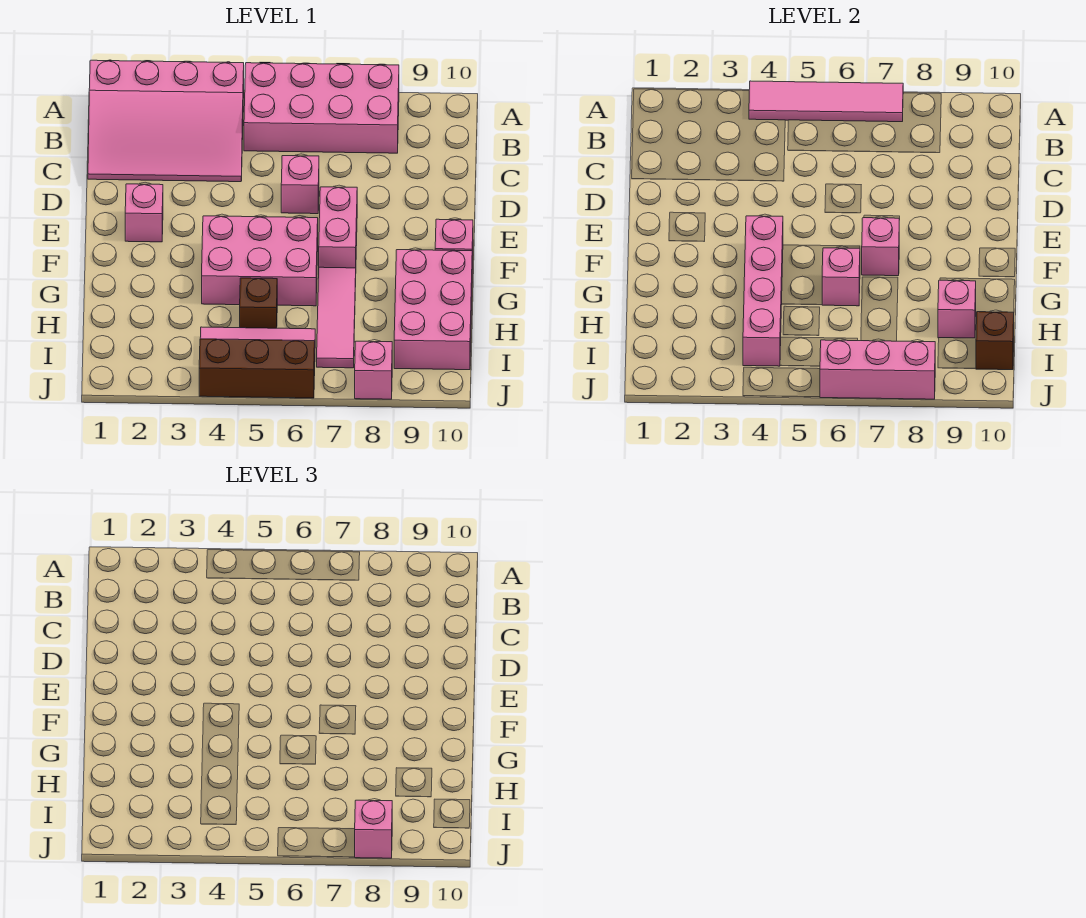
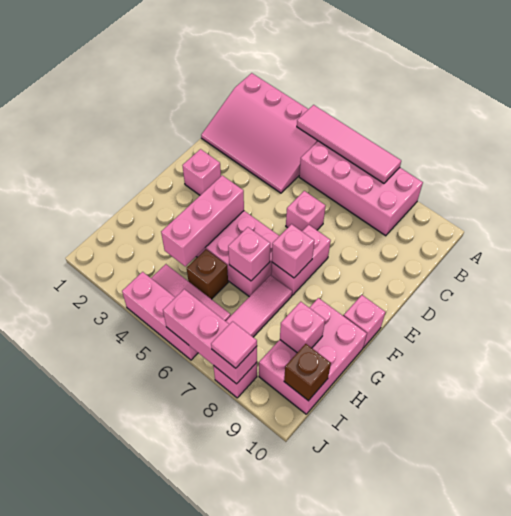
pink 1x4 brick [743,216,783,366] -> pink 1x3 brick [161,175,244,266]
brown 1x3 brick [199,339,315,398] -> pink 1x3 brick [122,272,198,360]
pink 1x1 brick [355,800,392,858] -> pink 1x1 tile [211,321,257,368]

